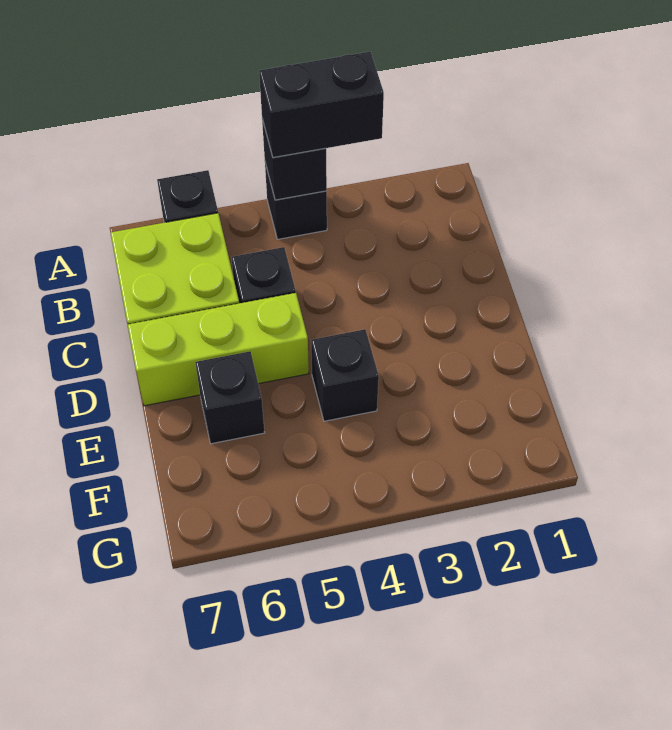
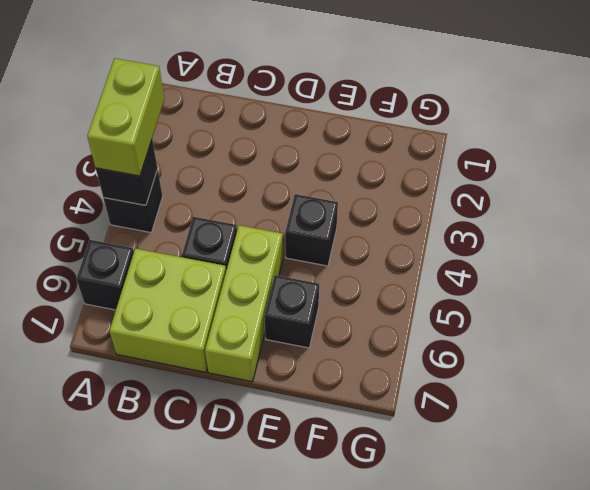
black 1x2 brick [259,52,384,158] -> lime 1x2 brick [87,58,164,176]

